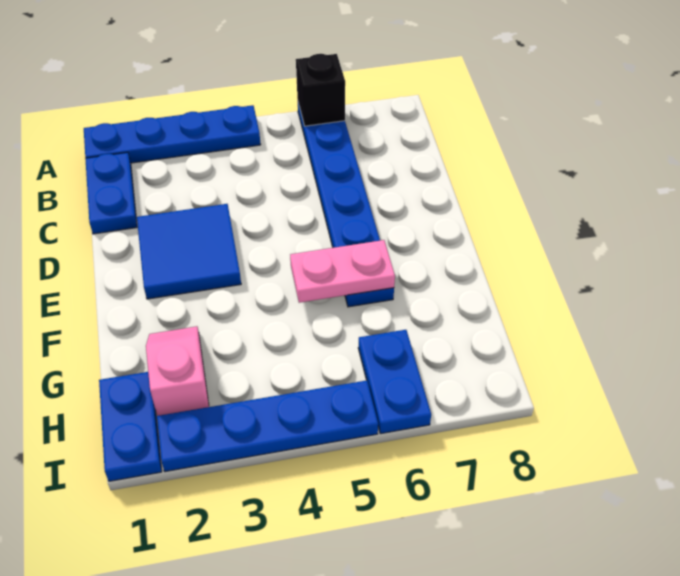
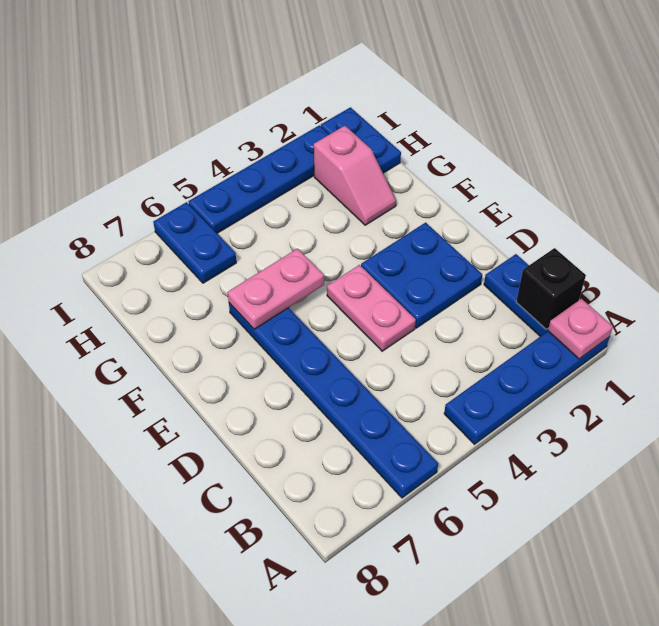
none -> pink 1x1 plate [548,299,613,359]
black 1x1 brick [296,54,345,126] -> black 1x1 brick moved to [516,248,586,329]
blue 2x2 tile [137,204,241,299] -> blue 2x2 plate [361,223,482,328]
none -> pink 1x2 plate [327,265,416,351]

